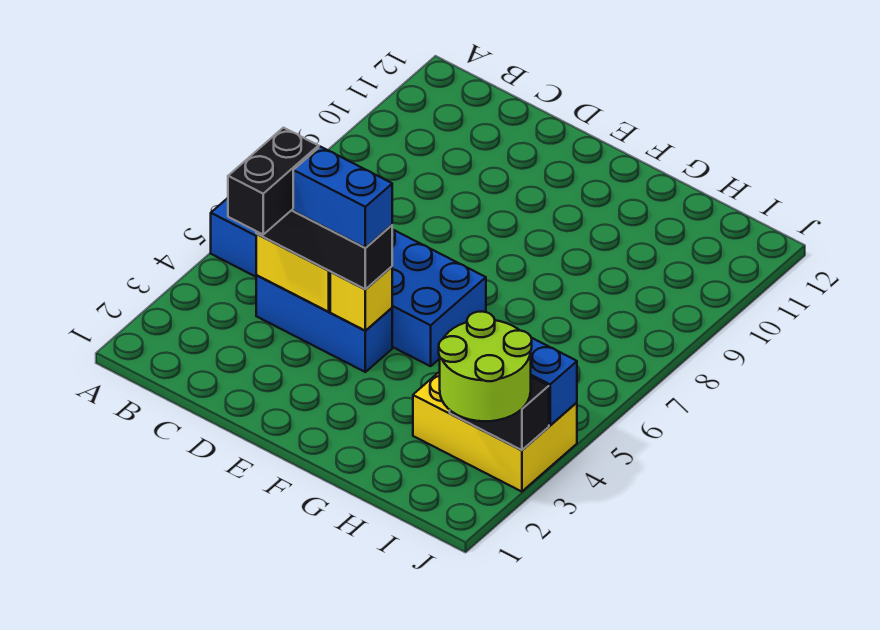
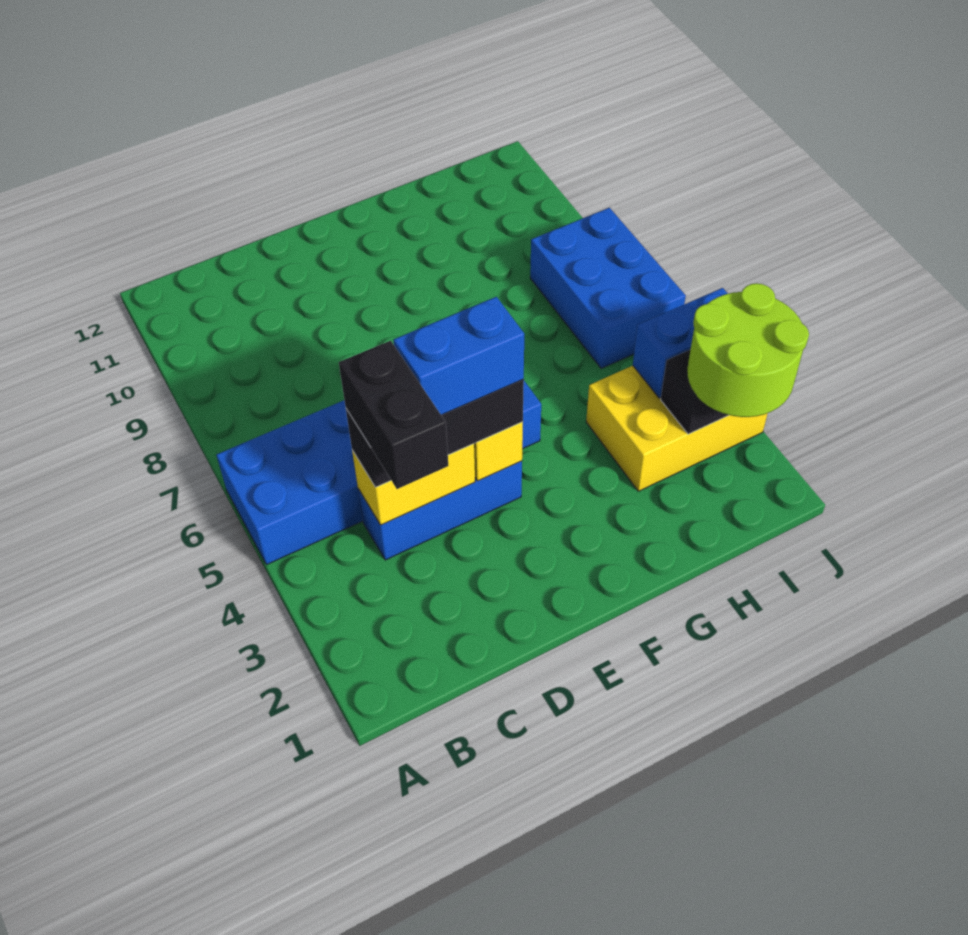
none -> blue 2x3 brick [530,208,686,369]

